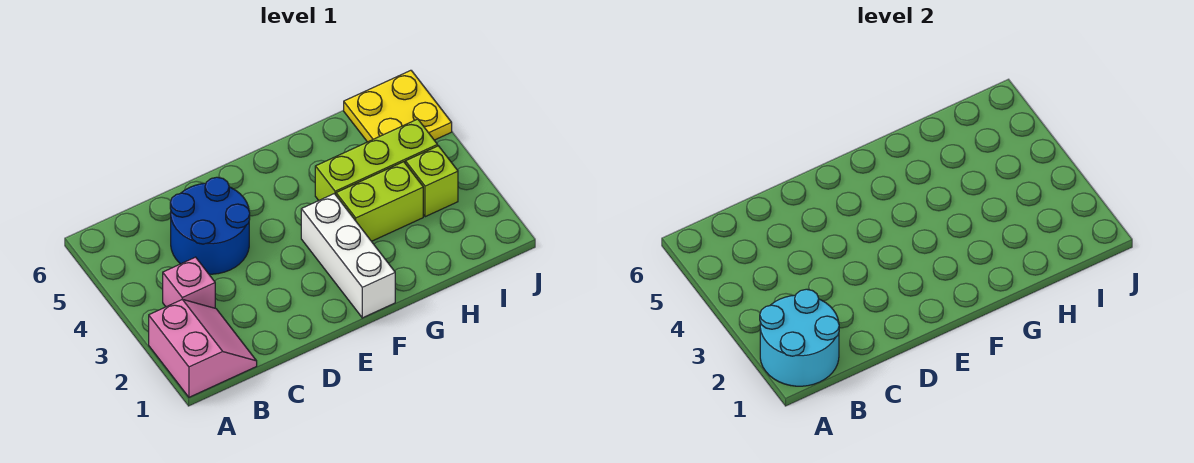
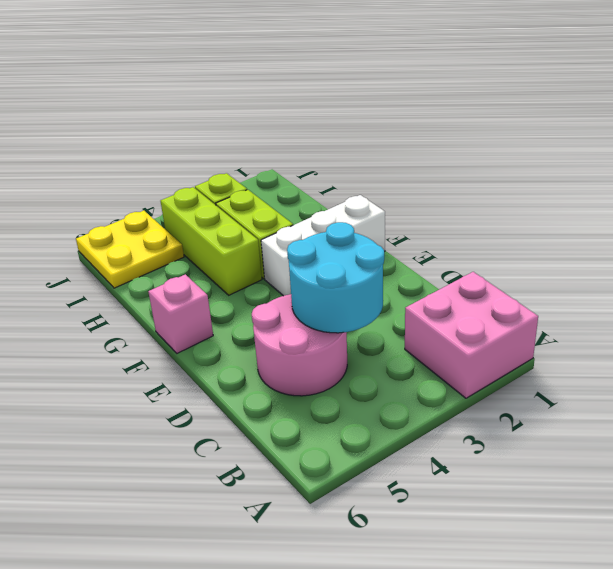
pink 2x2 slope [149,299,257,397] -> pink 2x2 brick [405,272,538,398]
cyan 2x2 round brick [760,289,839,386] -> cyan 2x2 round brick moved to [287,222,384,333]
pink 1x1 brick [163,257,215,308] -> pink 1x1 brick moved to [148,274,213,353]
blue 2x2 round brick [170,177,250,274] -> pink 2x2 round brick [252,294,347,396]

